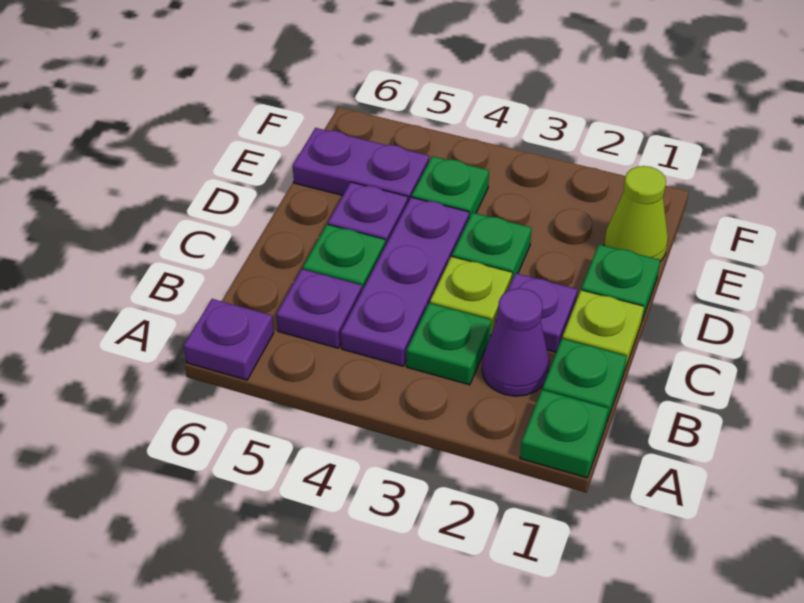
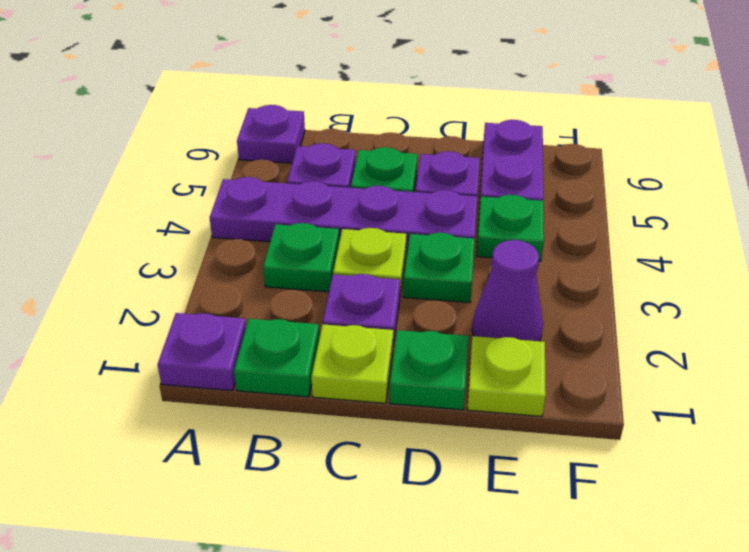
green 1x1 plate [520,390,608,478] -> purple 1x1 plate [158,313,246,391]
purple 1x1 cone [482,288,549,396] -> purple 1x1 cone moved to [472,240,543,341]
purple 1x3 plate [341,197,469,366] -> purple 1x4 plate [210,177,477,251]
lime 1x1 cone [604,166,668,261] -> lime 1x1 plate [467,336,546,416]

